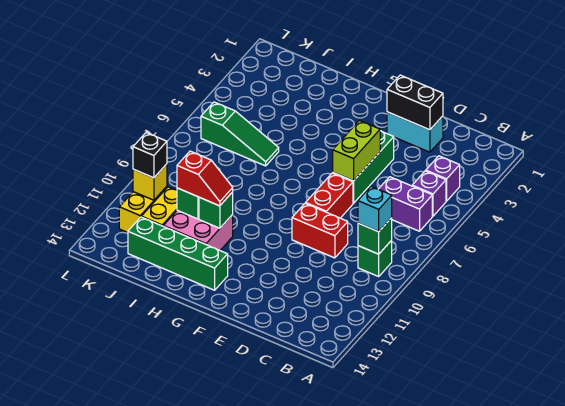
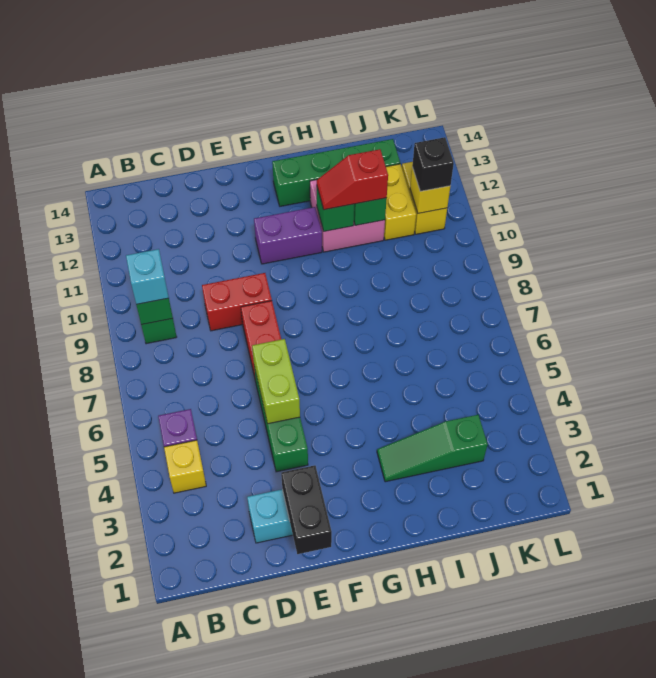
purple 1x1 brick [426,156,460,201] -> yellow 1x1 brick [164,440,206,493]
purple 1x2 brick [379,177,432,231] -> purple 1x2 brick moved to [254,207,322,264]
black 1x2 brick [387,75,443,130] -> black 1x2 brick turned to [281,465,332,554]
green 1x3 slope [201,102,279,166] -> green 1x3 slope moved to [377,415,488,482]

